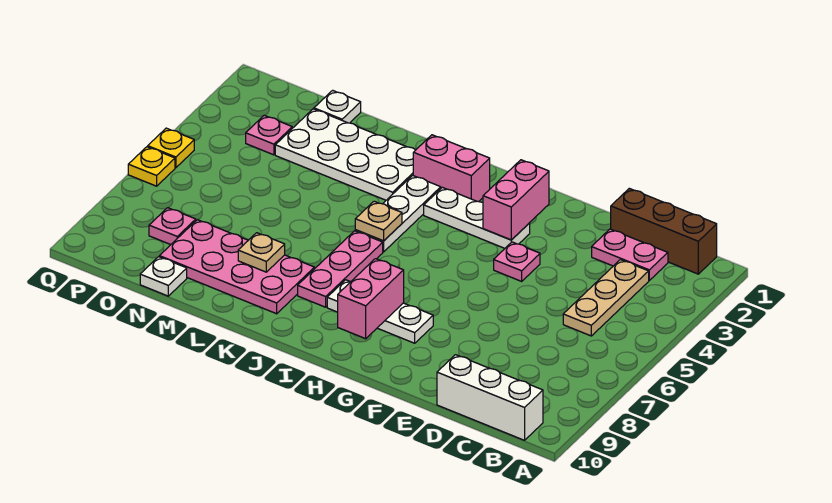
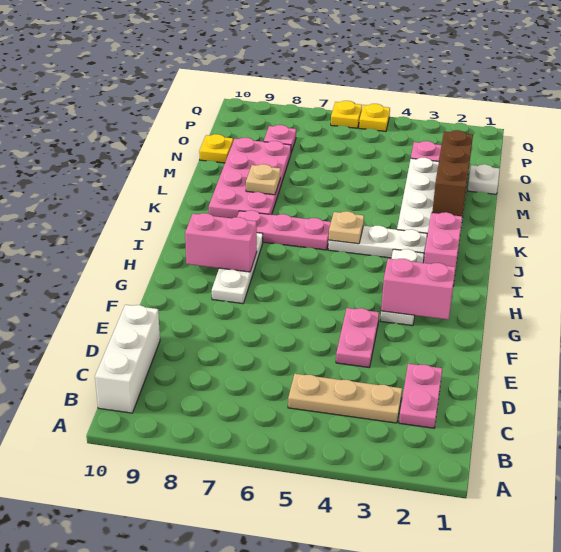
brown 1x3 brick [611,188,717,274] -> brown 1x3 brick moved to [432,130,473,217]
pink 1x1 plate [494,242,540,281] -> pink 1x2 plate [336,308,379,367]
white 1x1 plate [140,257,187,296] -> yellow 1x1 plate [199,134,233,163]

